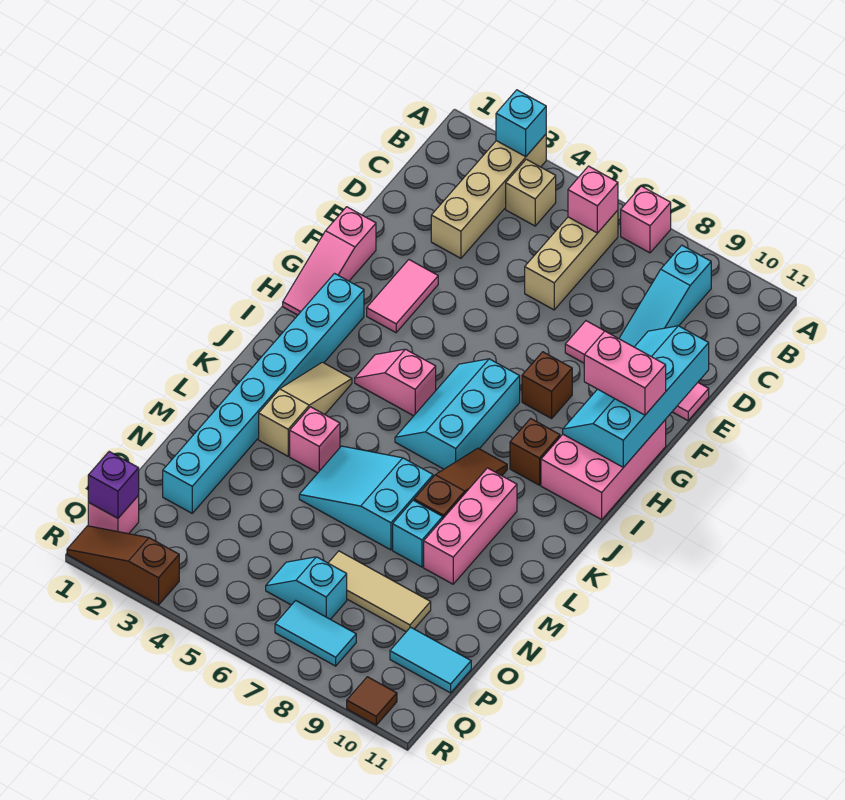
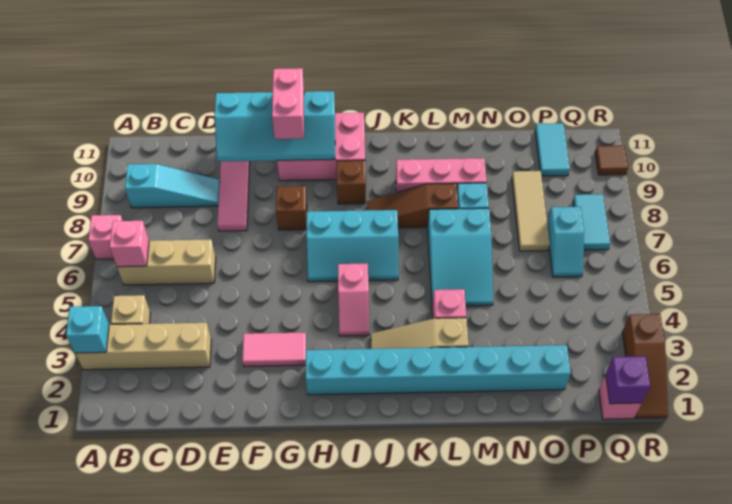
pink 1x3 slope [283,207,376,315] -> none

